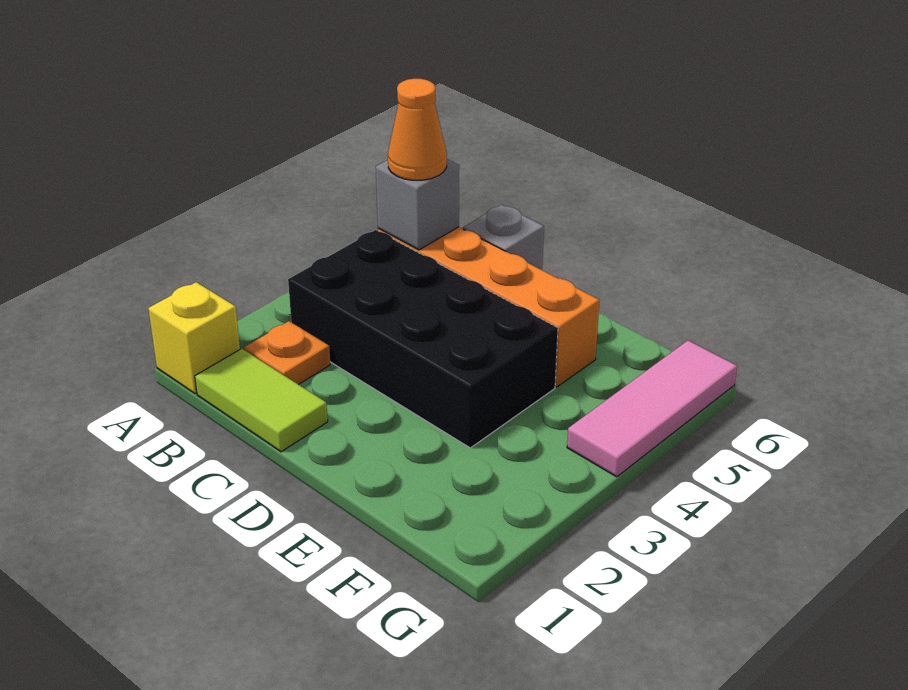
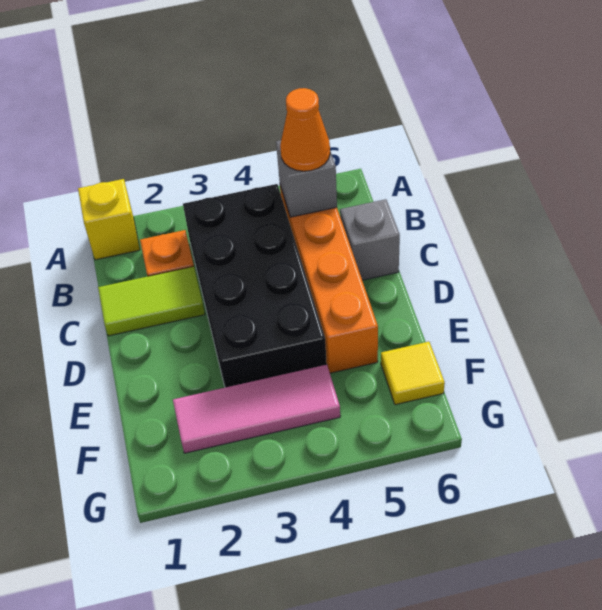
lime 1x2 tile [195,349,328,452] -> lime 1x2 tile turned to [98,267,205,336]
none -> yellow 1x1 tile [381,342,445,405]
pink 1x3 tile [567,341,737,477] -> pink 1x3 tile moved to [173,365,340,453]

